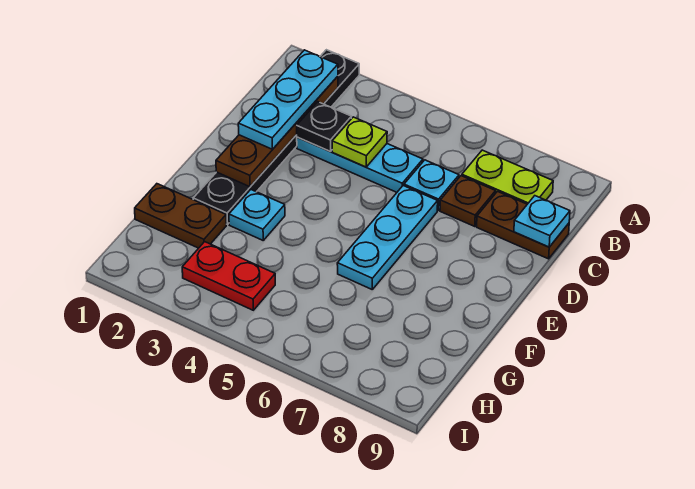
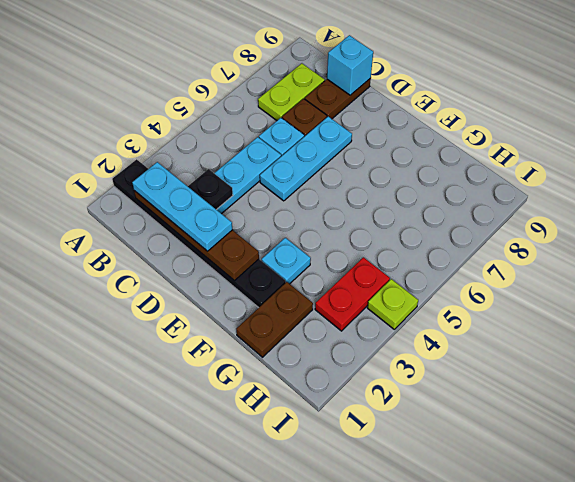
lime 1x1 plate [332,117,387,167] -> lime 1x1 plate moved to [367,279,418,329]
cyan 1x1 plate [514,196,570,247] -> cyan 1x1 brick [327,35,373,95]
cyan 1x3 plate [337,186,438,289] -> cyan 1x3 plate turned to [260,117,352,201]

